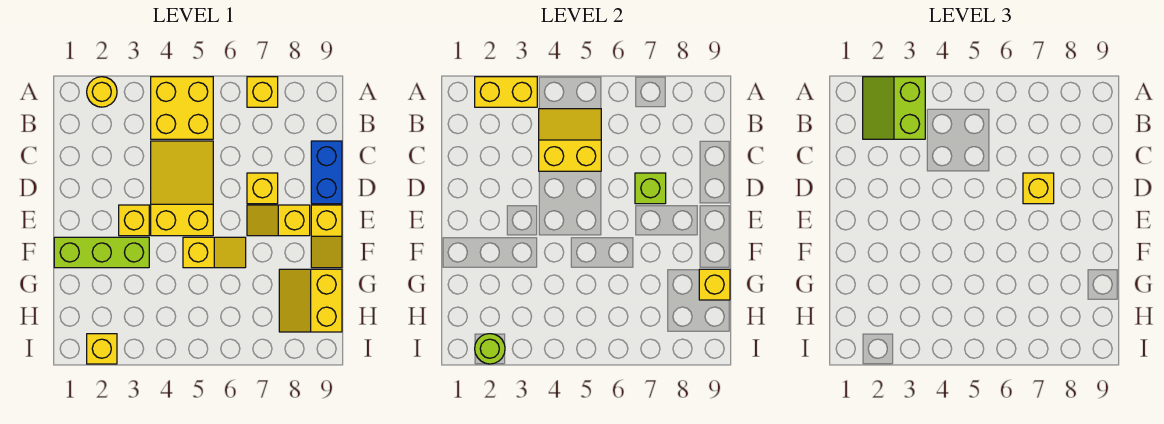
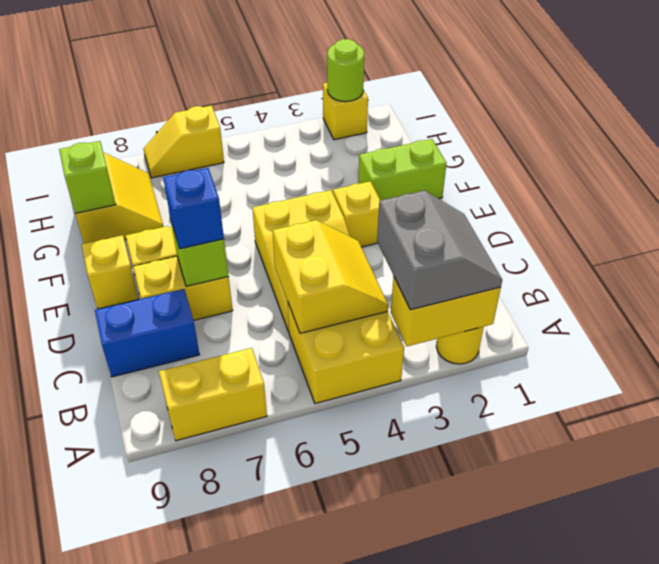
lime 2x2 slope [863,77,925,139] -> grey 2x2 slope [377,190,502,310]
yellow 1x1 brick [247,77,278,107] -> yellow 1x2 brick [159,348,267,441]
yellow 2x2 slope [539,109,601,171] -> yellow 2x2 slope turned to [273,220,388,333]
blue 1x2 brick [311,141,342,204] -> blue 1x2 brick turned to [95,289,200,377]
yellow 1x1 brick [247,173,278,204] -> yellow 1x2 brick [133,256,233,320]
yellow 1x1 brick [1023,173,1054,204] -> blue 1x1 brick [163,168,224,249]
lime 1x3 brick [54,237,149,268] -> lime 1x2 brick [358,139,447,200]
yellow 1x2 slope [183,237,246,268] -> yellow 1x2 slope moved to [143,105,224,178]
yellow 1x1 brick [699,269,730,300] -> lime 1x1 brick [59,141,116,214]

